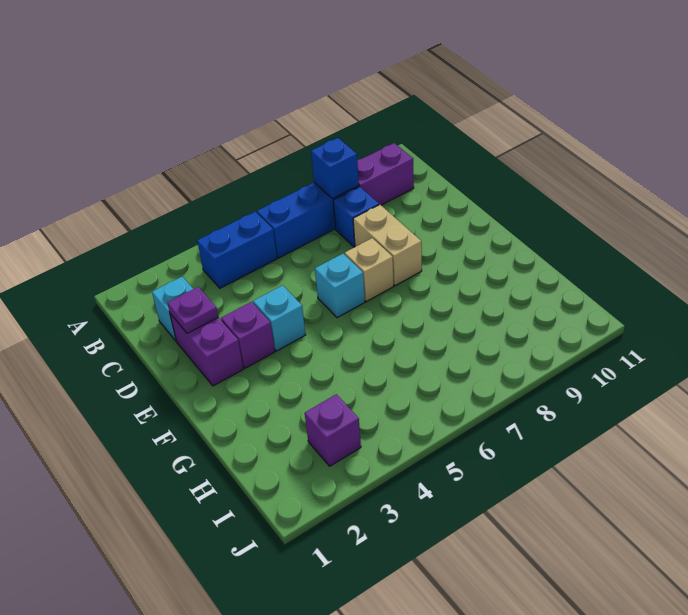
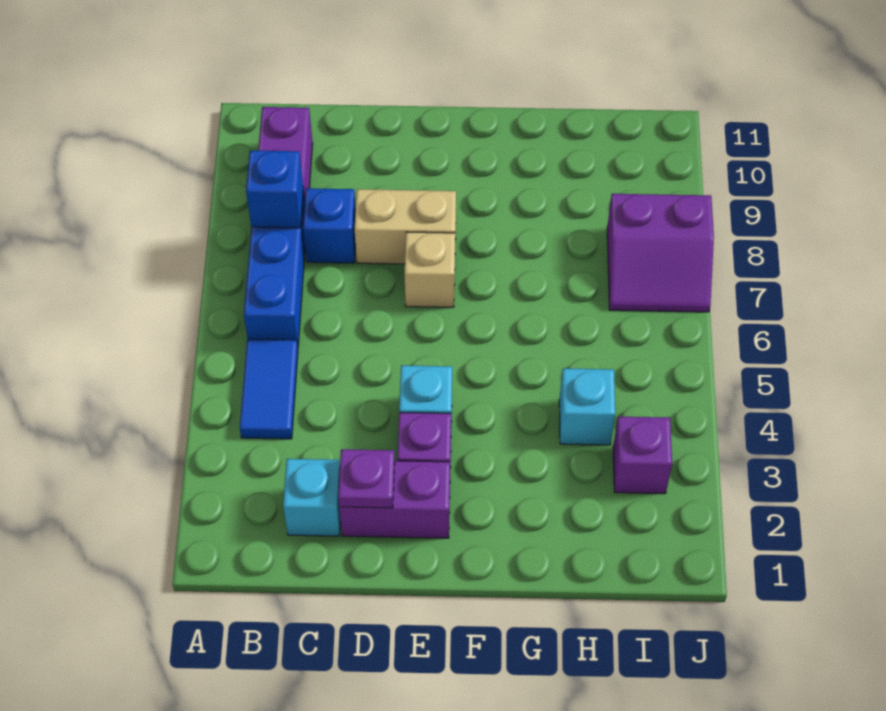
blue 1x2 brick [197,212,277,288] -> blue 1x2 tile [240,339,298,439]
cyan 1x1 brick [315,254,365,318] -> cyan 1x1 brick moved to [559,368,615,445]
none -> purple 2x2 slope [607,194,714,312]

